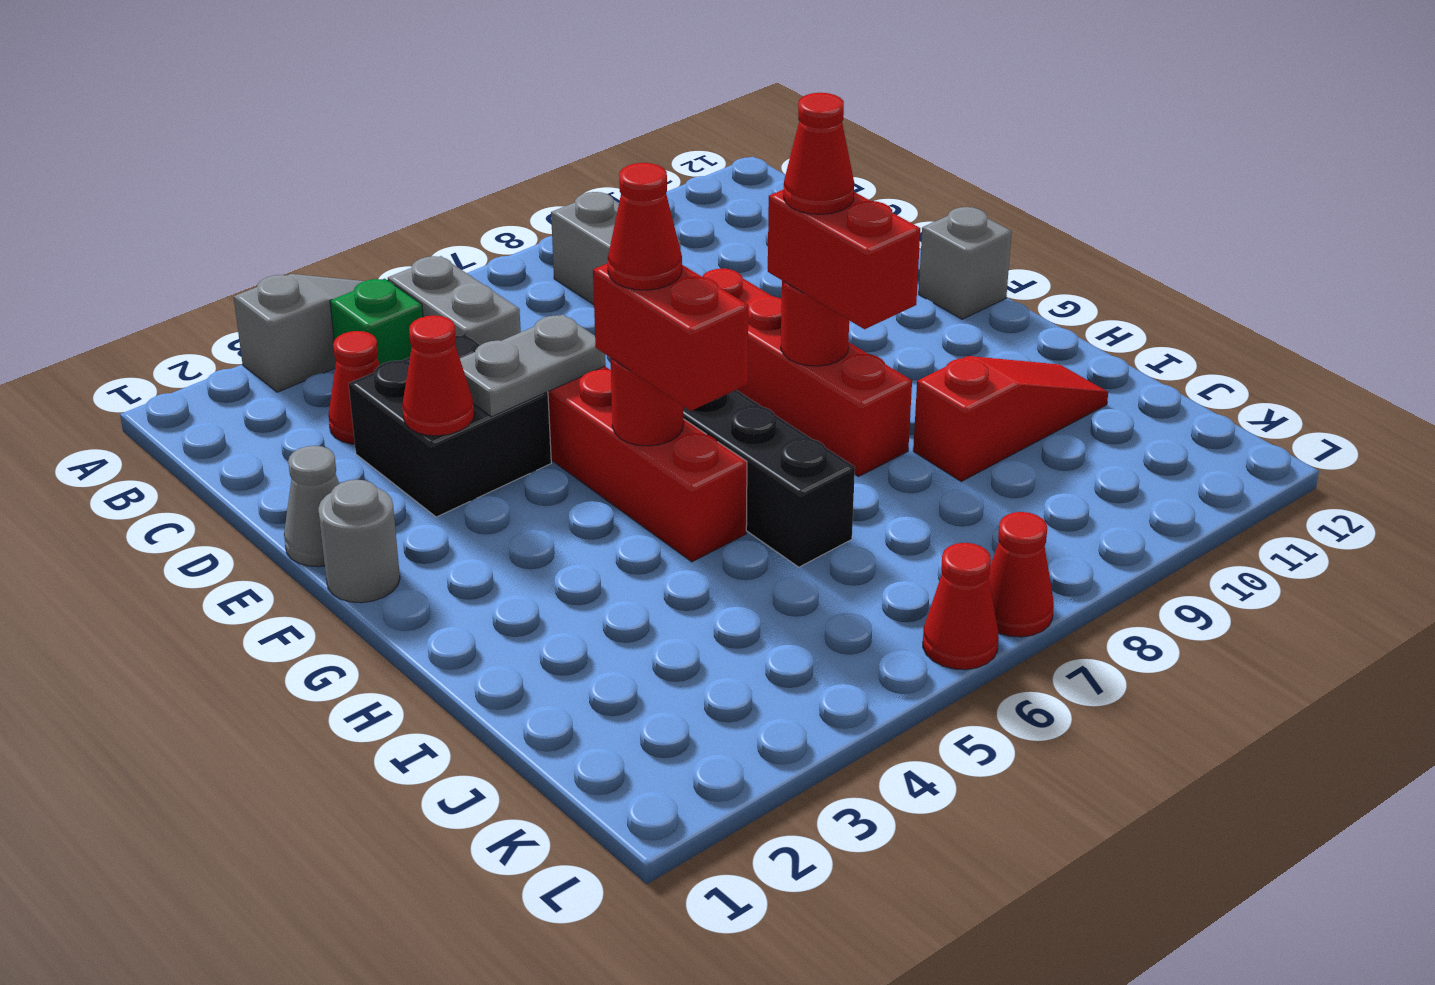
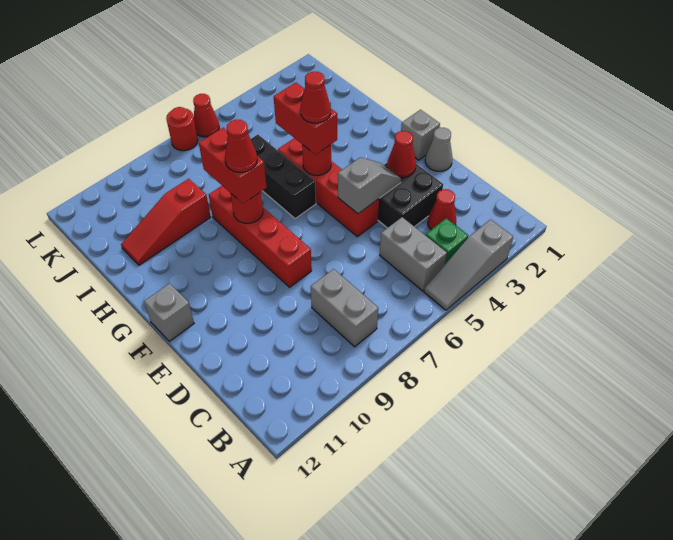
grey 1x2 plate [460,314,606,417] -> grey 1x2 slope [338,157,401,214]
grey 1x1 round brick [318,480,400,603] -> grey 1x1 brick [401,110,440,160]
red 1x1 cone [989,512,1054,637] -> red 1x1 round brick [166,107,198,151]

